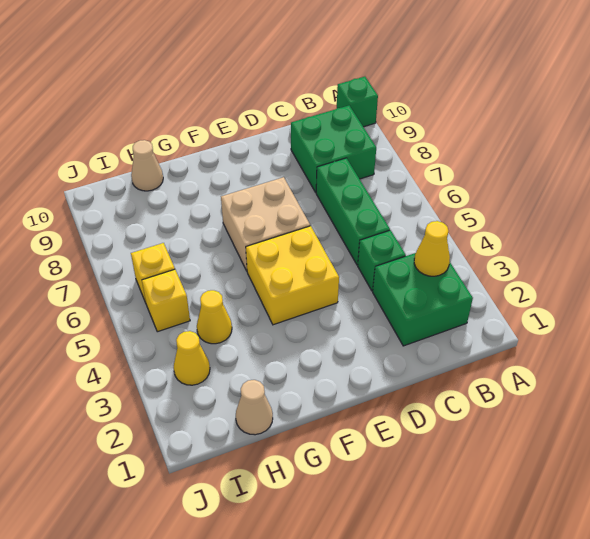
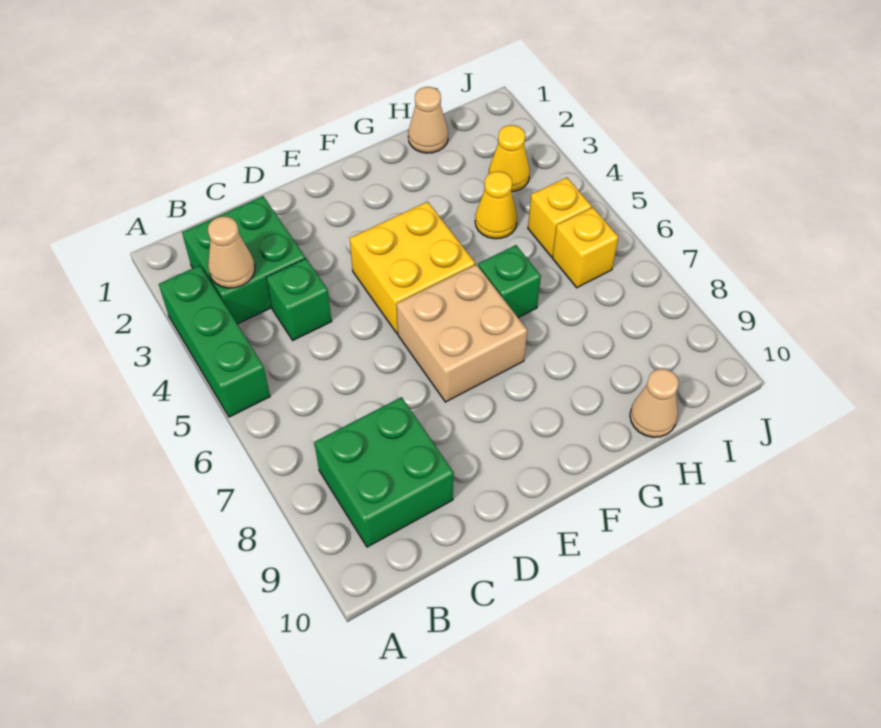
green 1x1 brick [337,77,378,127] -> green 1x1 brick moved to [478,245,541,318]
yellow 1x1 cone [414,221,450,276] -> tan 1x1 cone [208,216,255,288]
green 1x3 brick [316,158,390,265] -> green 1x3 brick moved to [159,265,270,417]

